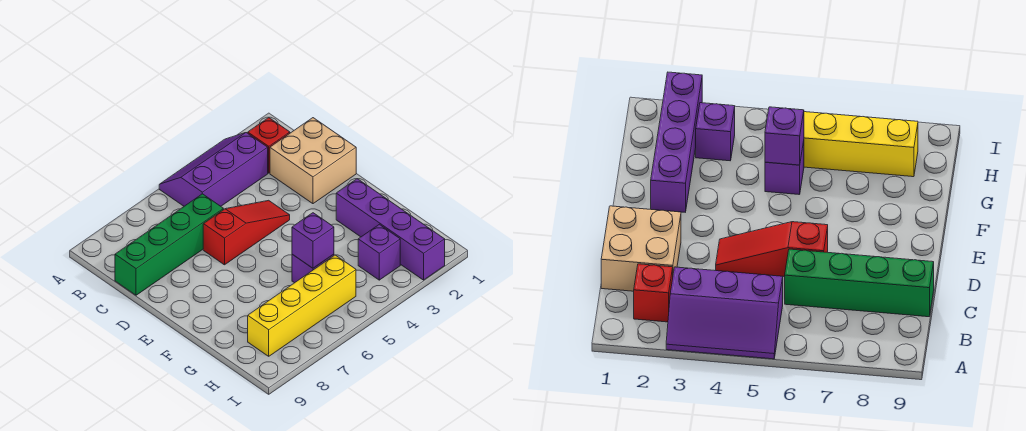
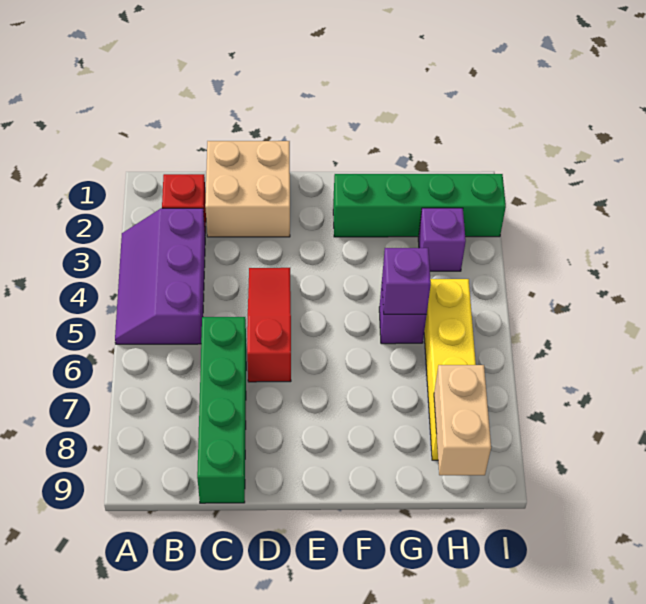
purple 1x4 brick [336,179,445,280] -> green 1x4 brick [333,174,506,237]
none -> tan 1x2 brick [434,365,491,475]

